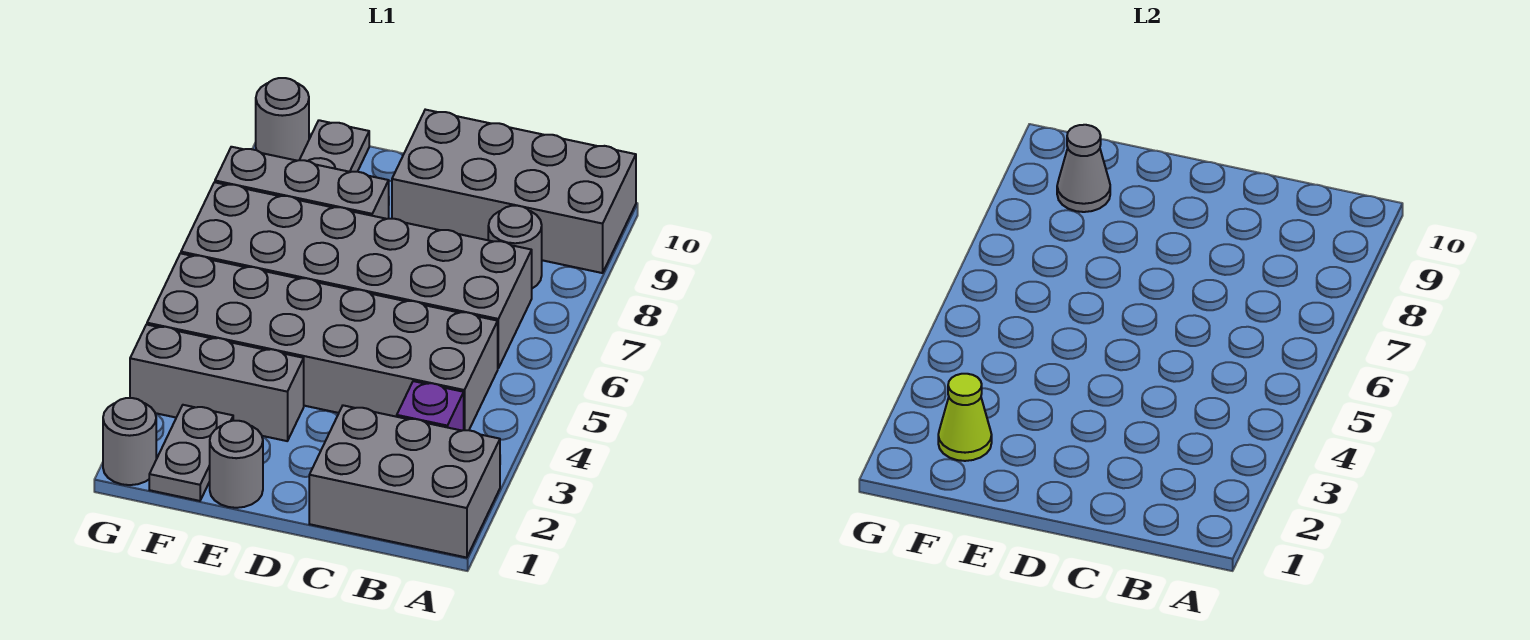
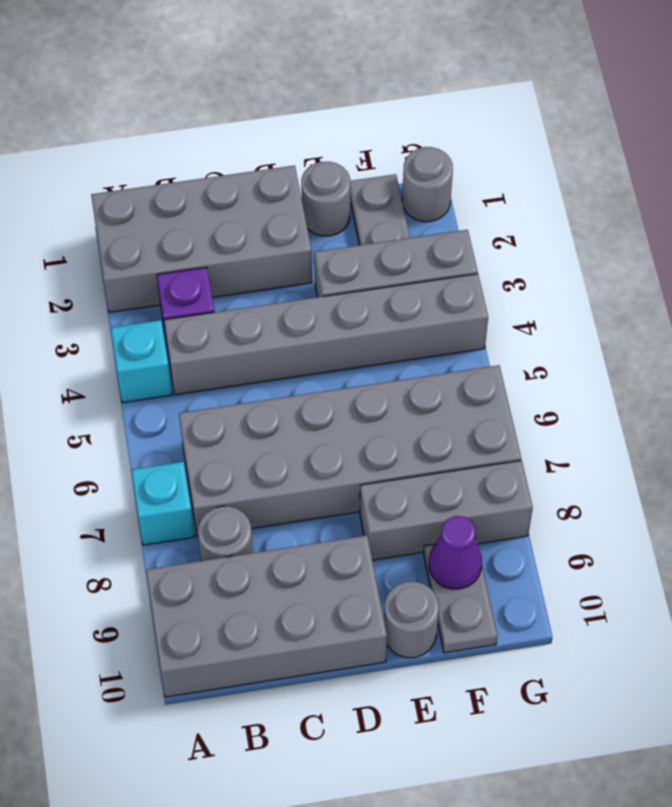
grey 2x3 brick [309,405,500,558] -> grey 2x4 brick [91,165,312,312]
none -> cyan 1x1 brick [111,320,172,403]
none -> cyan 1x1 brick [131,462,195,545]
grey 2x6 brick [147,253,498,430] -> grey 1x6 brick [164,274,488,395]
lime 1x1 cone [938,374,992,461] -> none
grey 1x1 cone [1057,125,1110,212] -> purple 1x1 cone [429,516,482,589]
grey 1x1 round brick [256,78,309,161] -> grey 1x1 round brick moved to [384,582,439,658]

